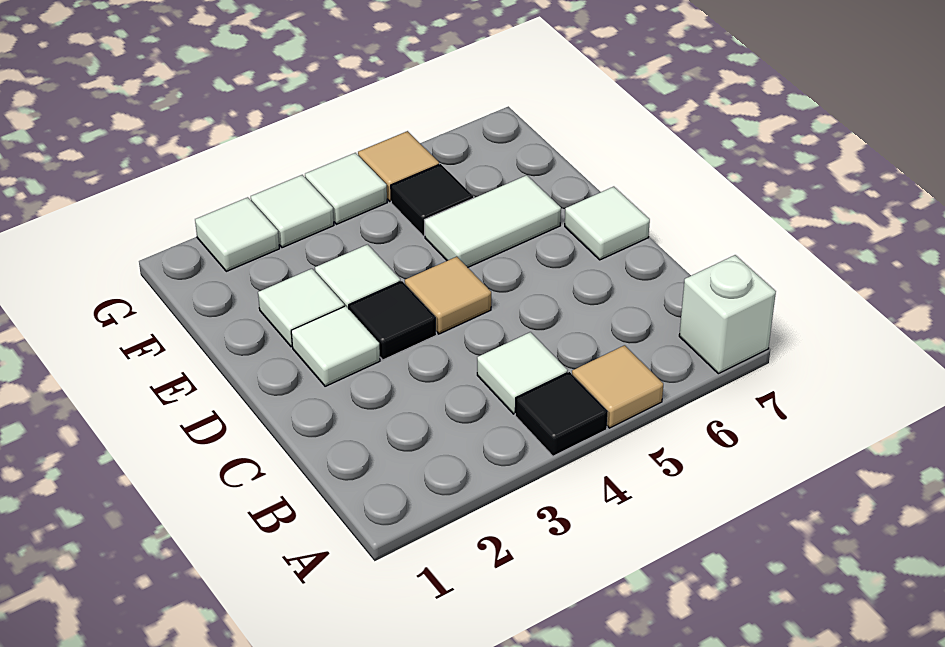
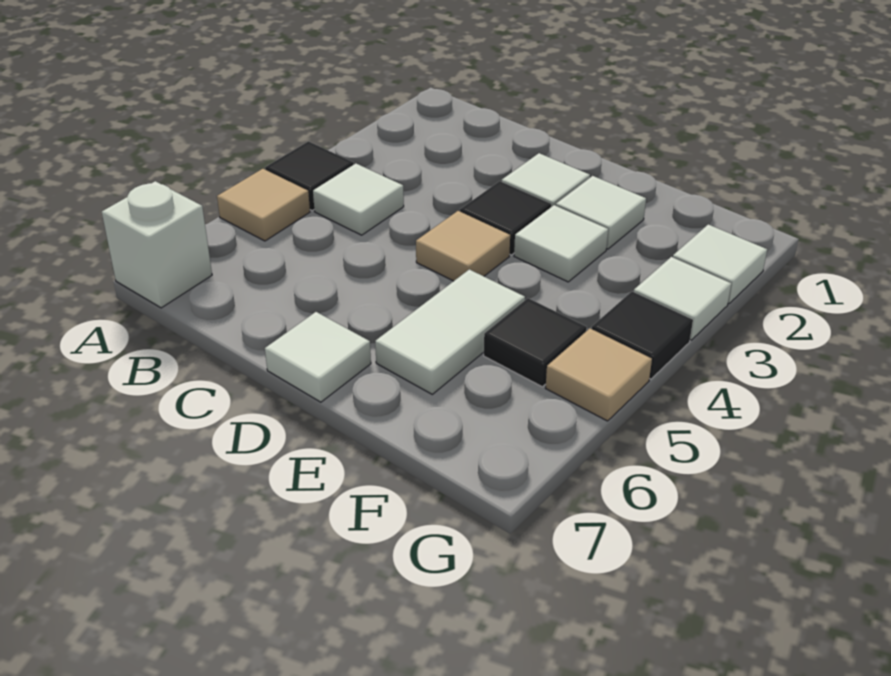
white 1x1 tile [305,153,387,224] -> black 1x1 tile [592,292,693,379]

